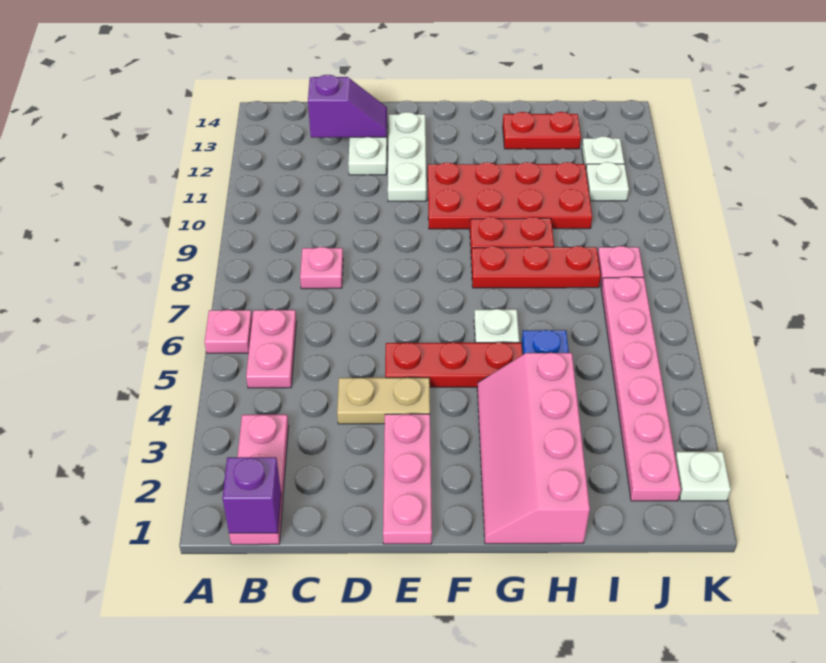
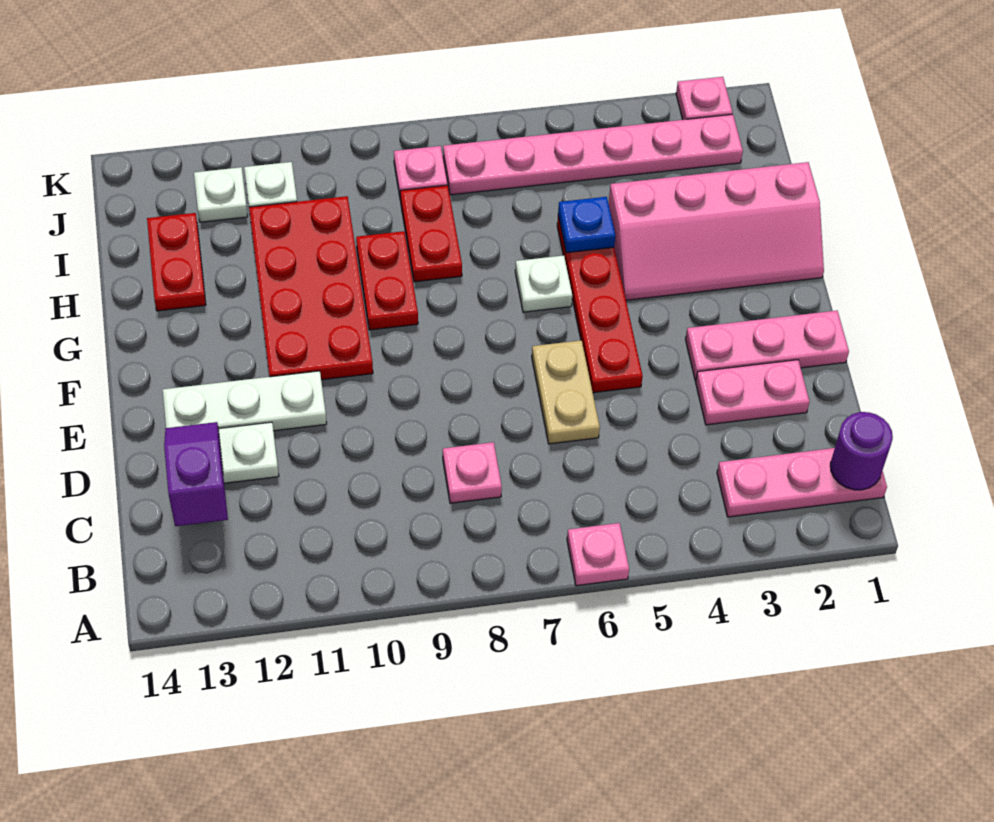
purple 1x1 brick [222,457,281,533] -> purple 1x1 round brick [830,412,893,490]
pink 1x2 plate [246,310,297,388] -> pink 1x2 plate moved to [696,360,810,425]
tan 1x2 plate [337,378,430,424] -> tan 1x2 plate moved to [532,340,600,444]
red 1x3 plate [471,246,601,288] -> red 1x2 plate [400,185,462,282]
white 1x1 plate [675,451,731,501] -> pink 1x1 plate [676,77,733,120]

